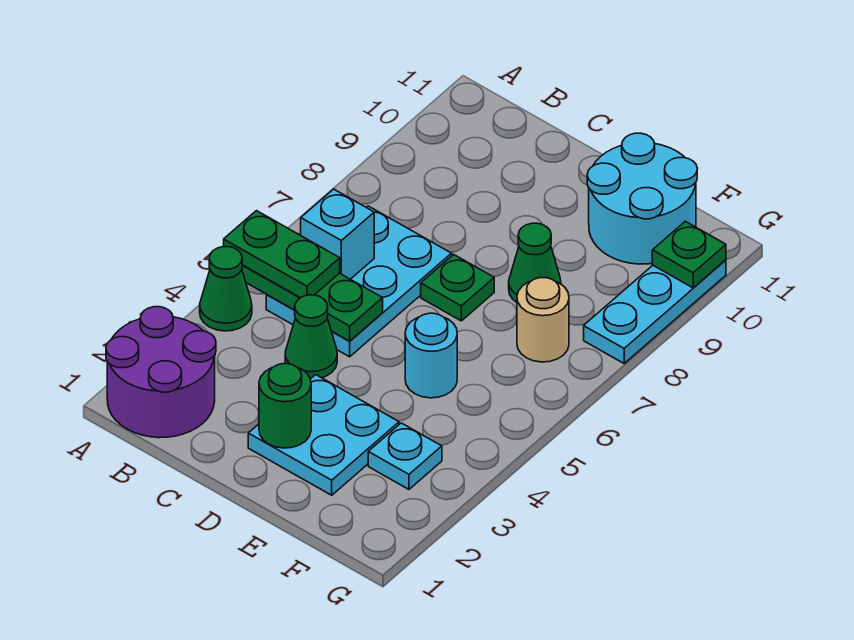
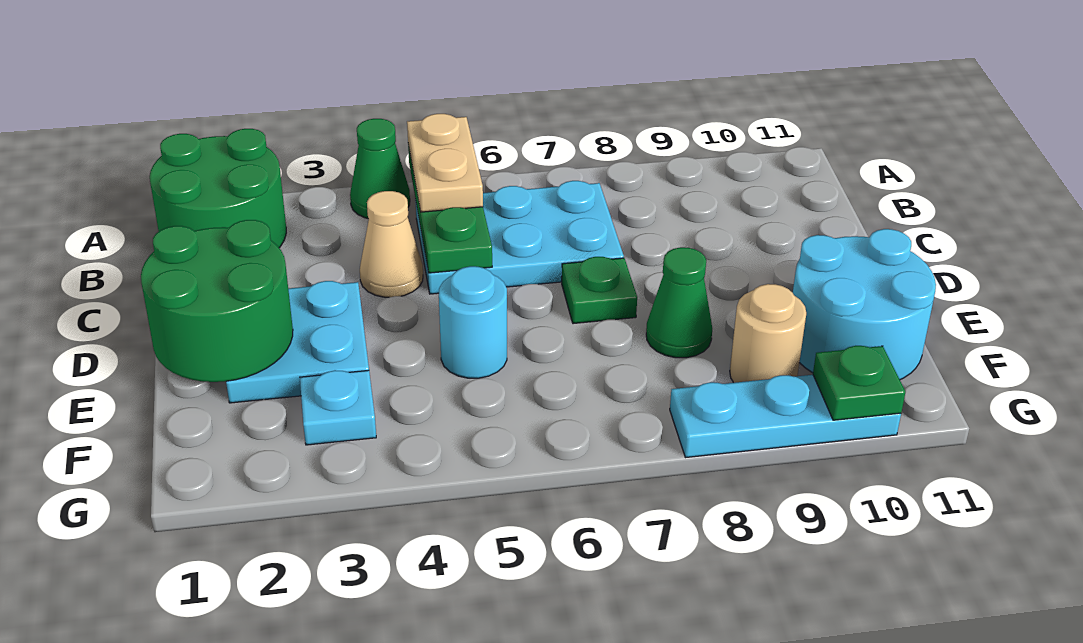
purple 2x2 round brick [106,307,216,438] -> green 2x2 round brick [150,129,286,248]
green 1x2 plate [224,211,340,298] -> tan 1x2 plate [407,114,483,212]
cyan 1x1 brick [301,189,374,279] -> none
green 1x1 cone [285,295,337,379] -> tan 1x1 cone [360,191,423,297]
green 1x1 round brick [259,364,311,448] -> green 2x2 round brick [141,220,293,382]
tan 1x1 round brick [517,278,569,362] -> tan 1x1 round brick moved to [730,284,806,383]

